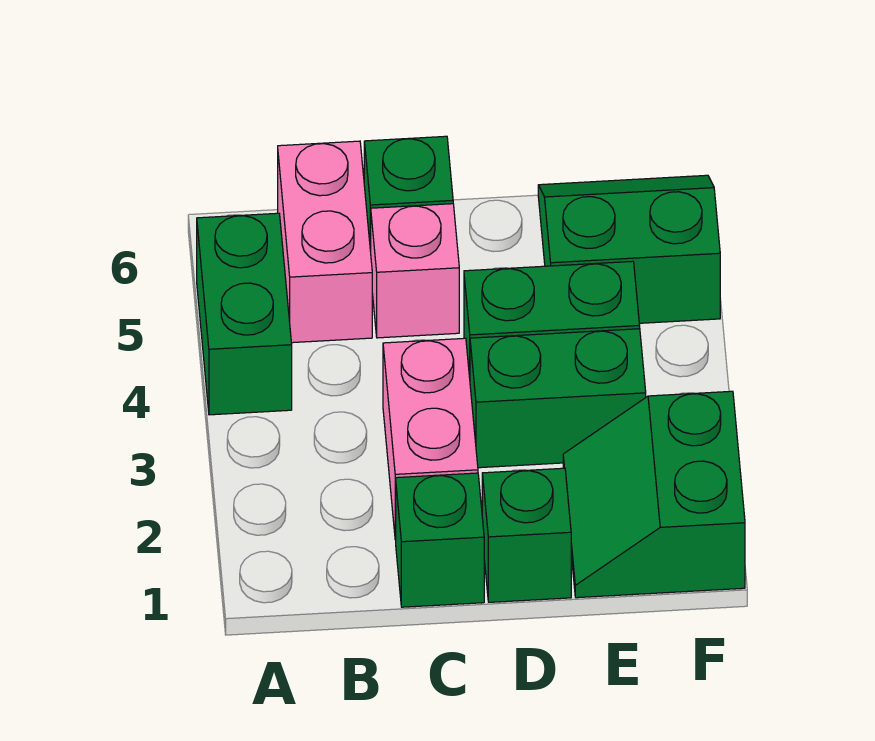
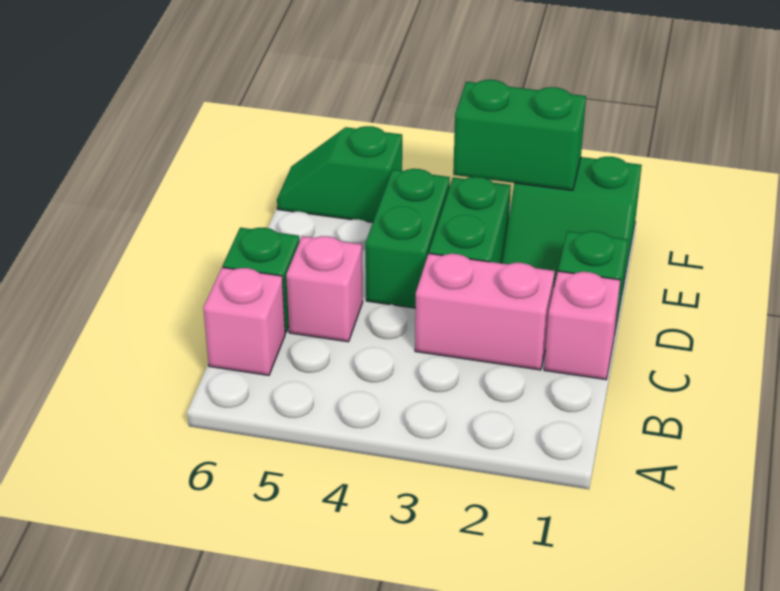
green 1x2 brick [197,213,292,415] -> green 1x2 brick moved to [453,80,586,190]
pink 1x2 brick [278,141,372,343] -> pink 1x1 brick [203,267,285,375]
green 1x1 brick [396,473,484,607] -> pink 1x1 brick [544,271,621,380]
green 2x2 slope [538,175,720,323] -> green 1x2 slope [277,126,402,222]

